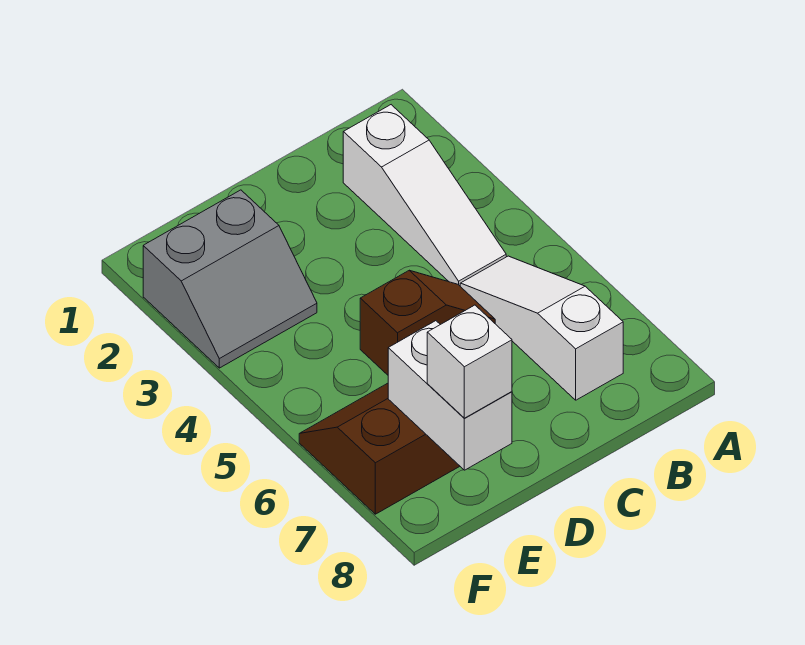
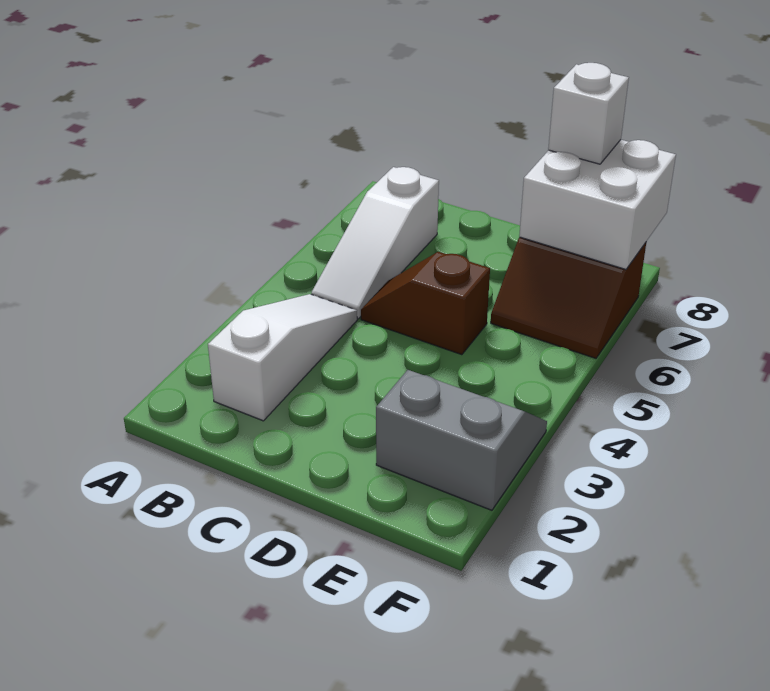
white 1x2 brick [388,321,512,470] -> white 2x2 brick [519,140,676,269]

